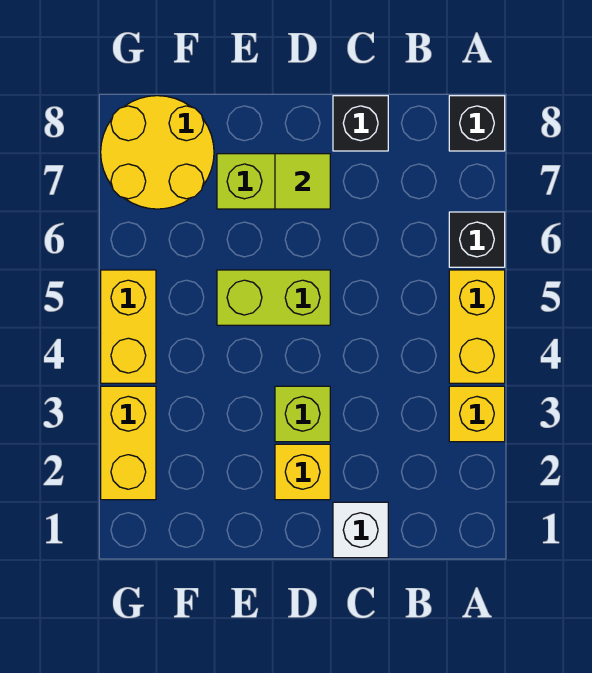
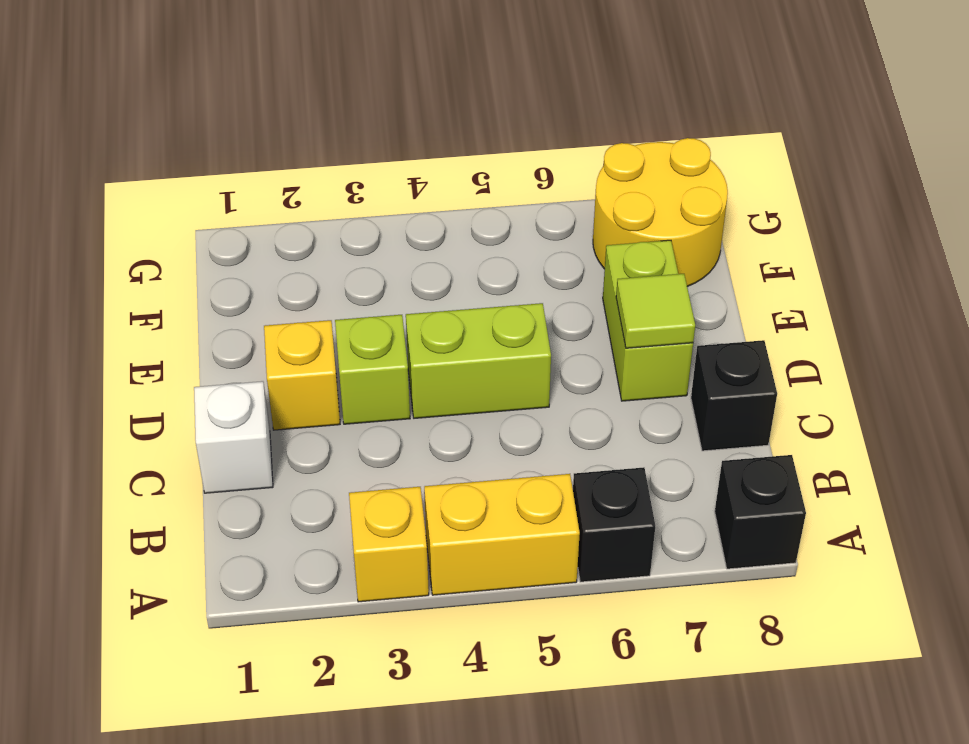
lime 1x2 brick [217,270,330,325] -> lime 1x2 brick turned to [406,303,551,418]
yellow 1x2 brick [101,386,156,500] -> none
yellow 1x2 brick [101,270,156,383] -> none

